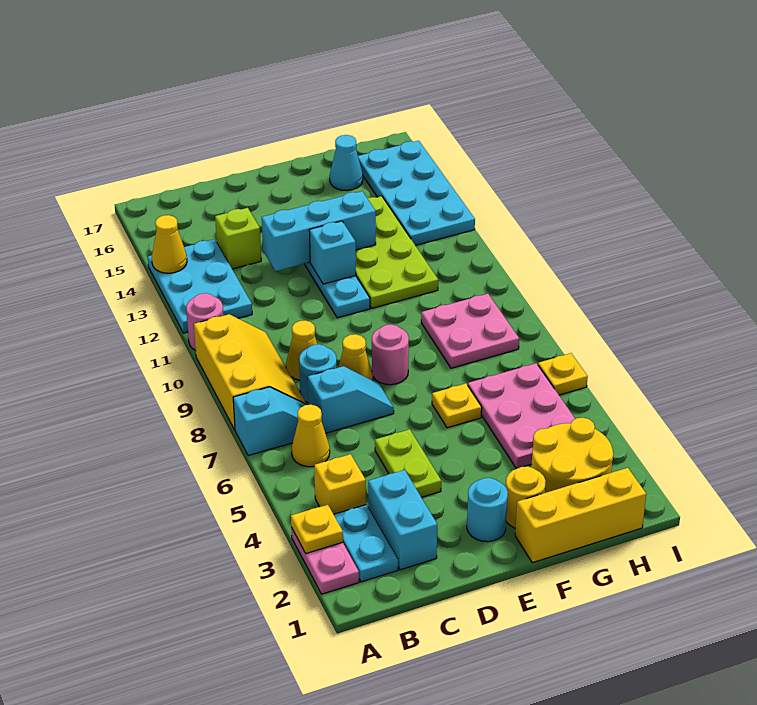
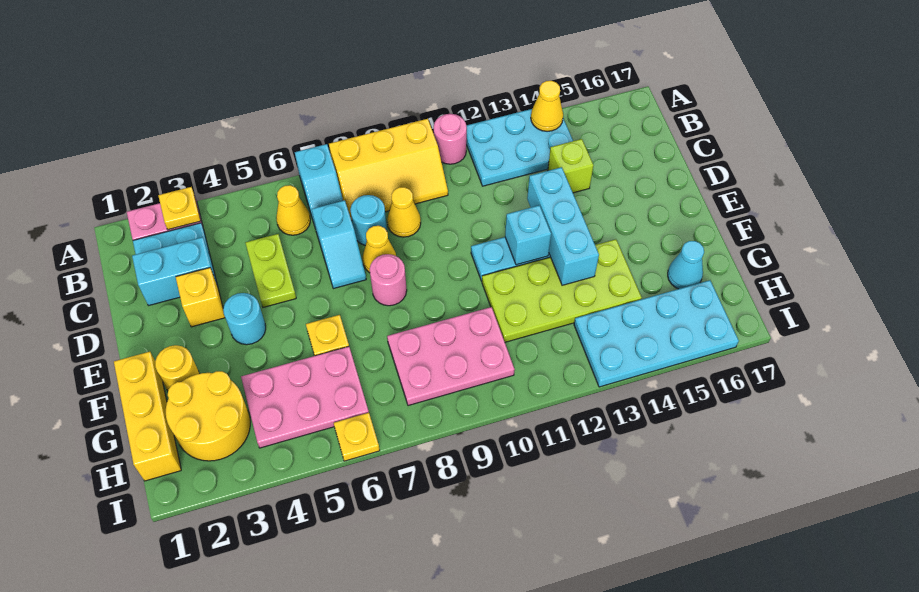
yellow 1x1 brick [314,454,366,514] -> yellow 1x1 brick moved to [176,268,225,327]
lime 1x2 plate [375,429,441,497] -> lime 1x2 plate turned to [246,234,296,307]
cyan 1x1 round brick [467,478,508,542] -> cyan 1x1 round brick moved to [223,293,266,345]
pink 2x2 plate [421,294,519,368] -> pink 2x3 plate [387,307,515,406]

